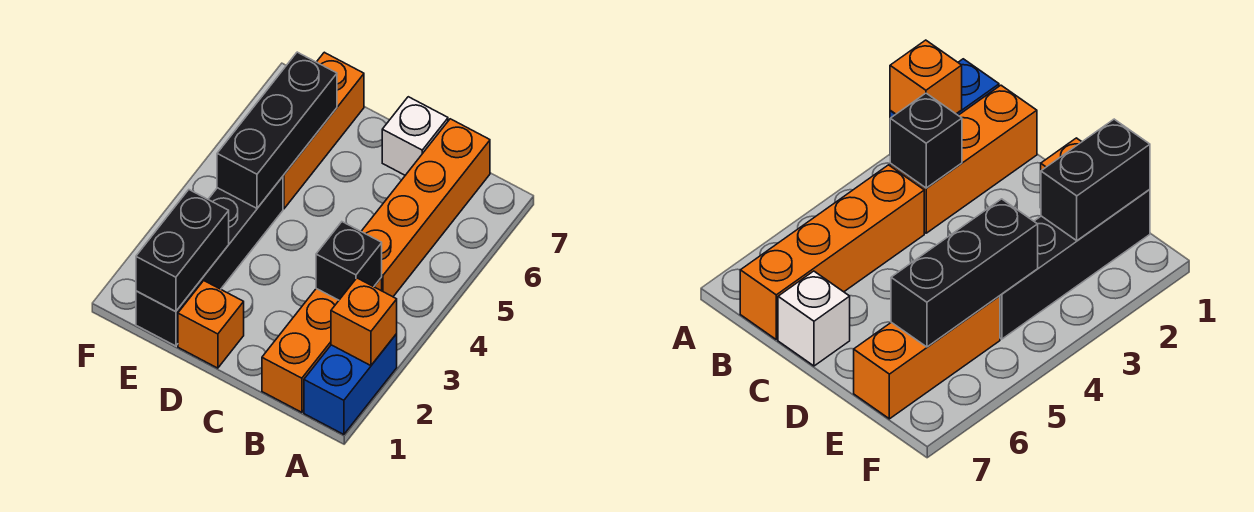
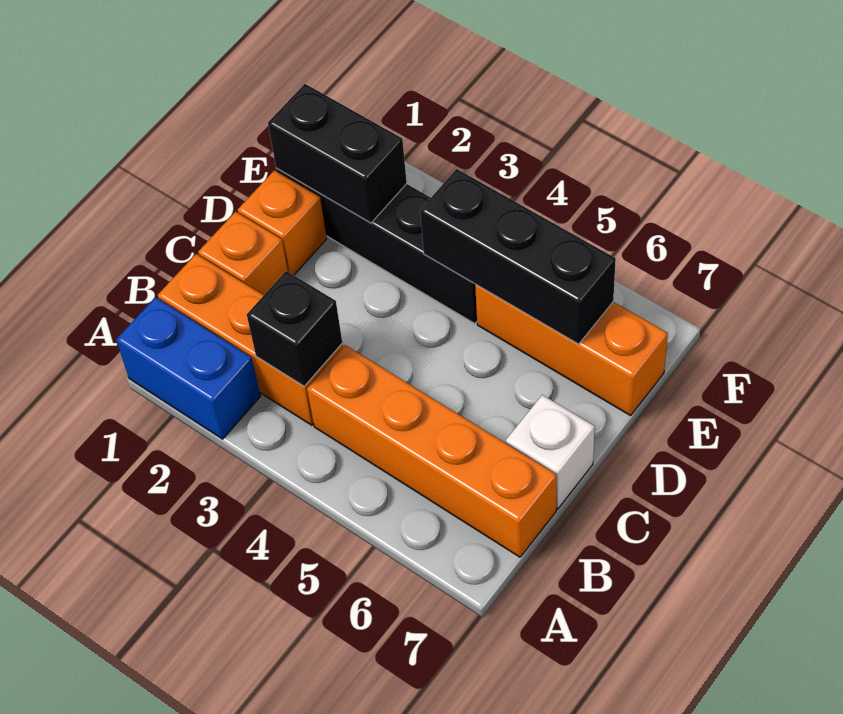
orange 1x1 brick [331,278,397,366] -> orange 1x1 brick moved to [198,212,288,295]

